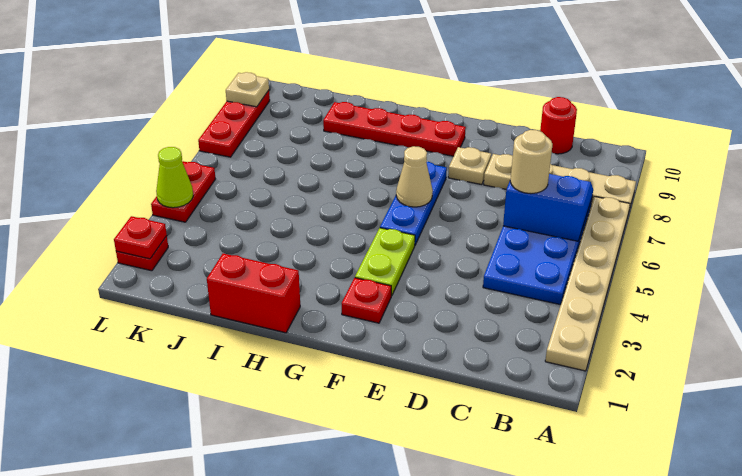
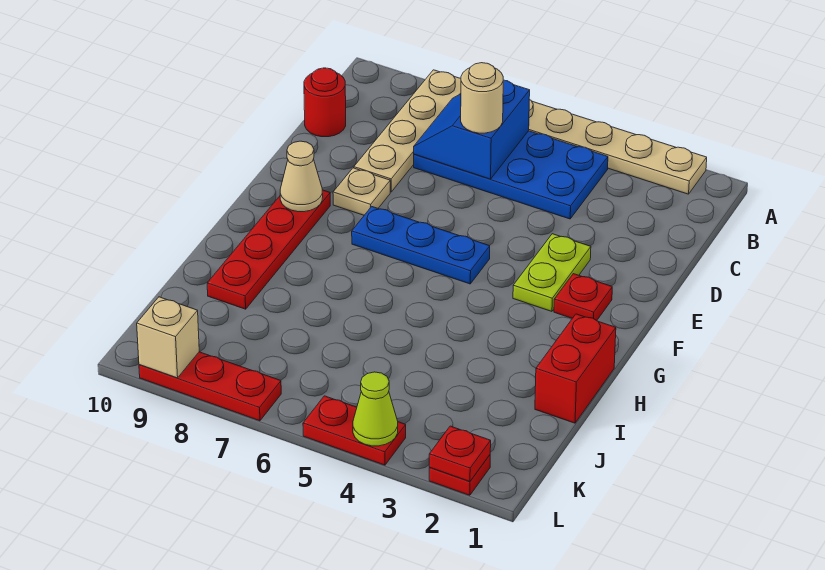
lime 1x2 plate [355,228,415,296] -> lime 1x2 plate turned to [513,234,591,311]
tan 1x1 cone [396,146,433,207] -> tan 1x1 cone moved to [280,141,323,212]
tan 1x1 plate [226,72,269,107] -> tan 1x1 brick [137,297,199,378]

